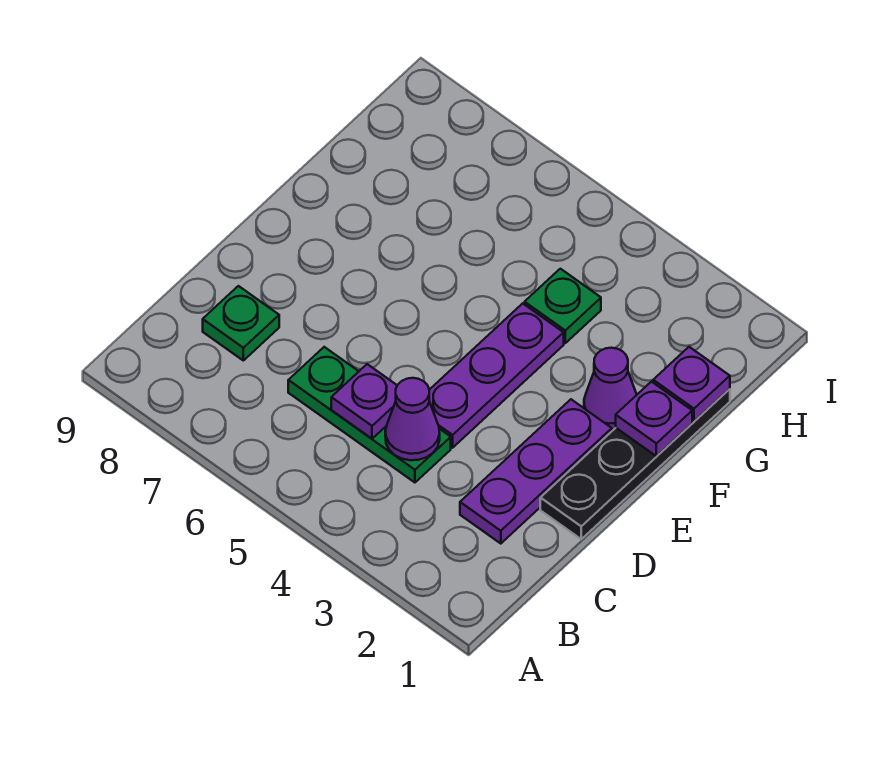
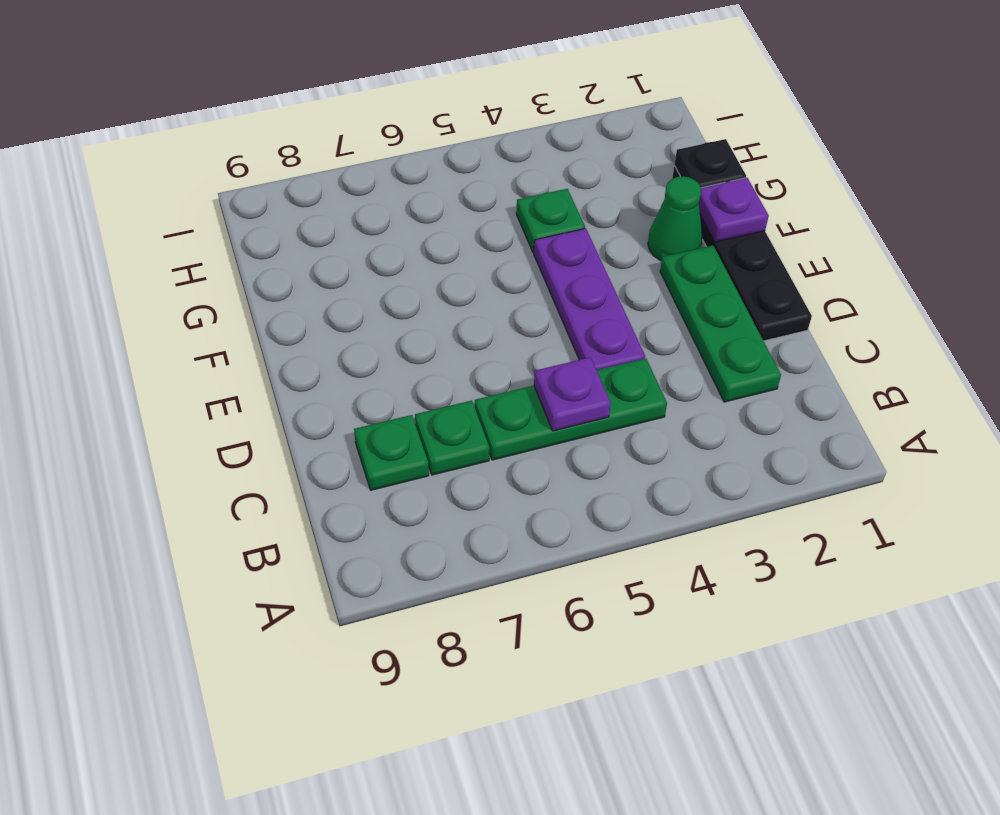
purple 1x3 plate [460,399,612,544] -> green 1x3 plate [660,245,781,402]
purple 1x1 cone [385,378,440,460] -> none
none -> green 1x1 plate [415,401,489,475]
purple 1x1 cone [584,348,637,430] -> green 1x1 cone [648,176,703,261]
purple 1x1 plate [653,347,730,421] -> black 1x1 plate [674,139,746,188]

